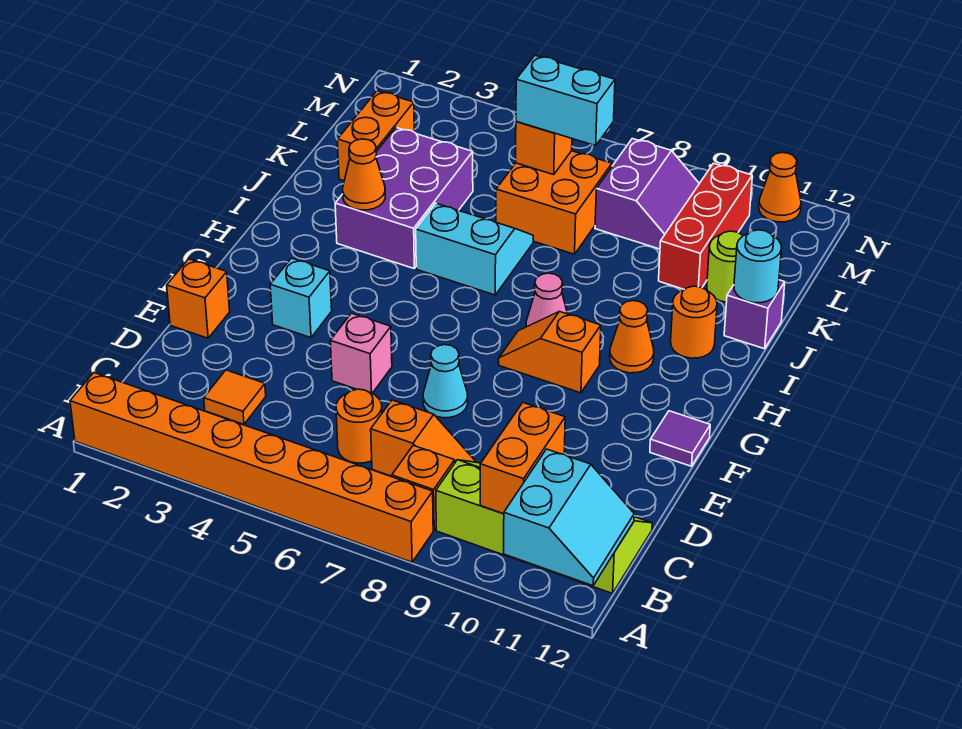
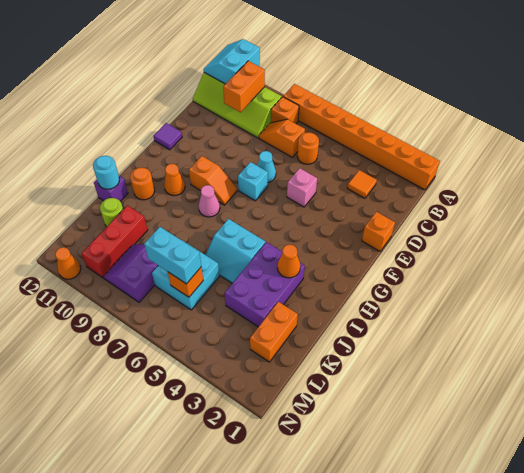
cyan 1x1 brick [270,258,332,338] -> cyan 1x1 brick moved to [238,162,268,201]
orange 2x2 brick [496,151,612,254] -> cyan 2x2 brick [152,241,219,310]

